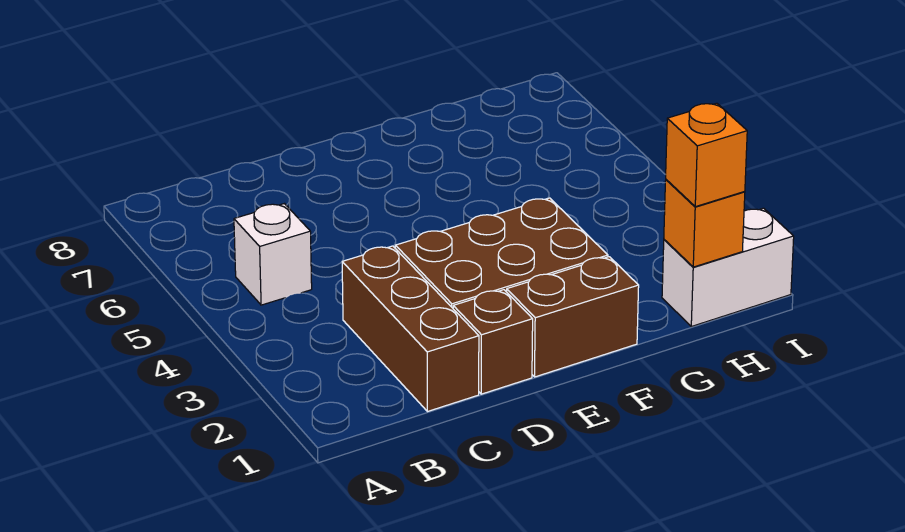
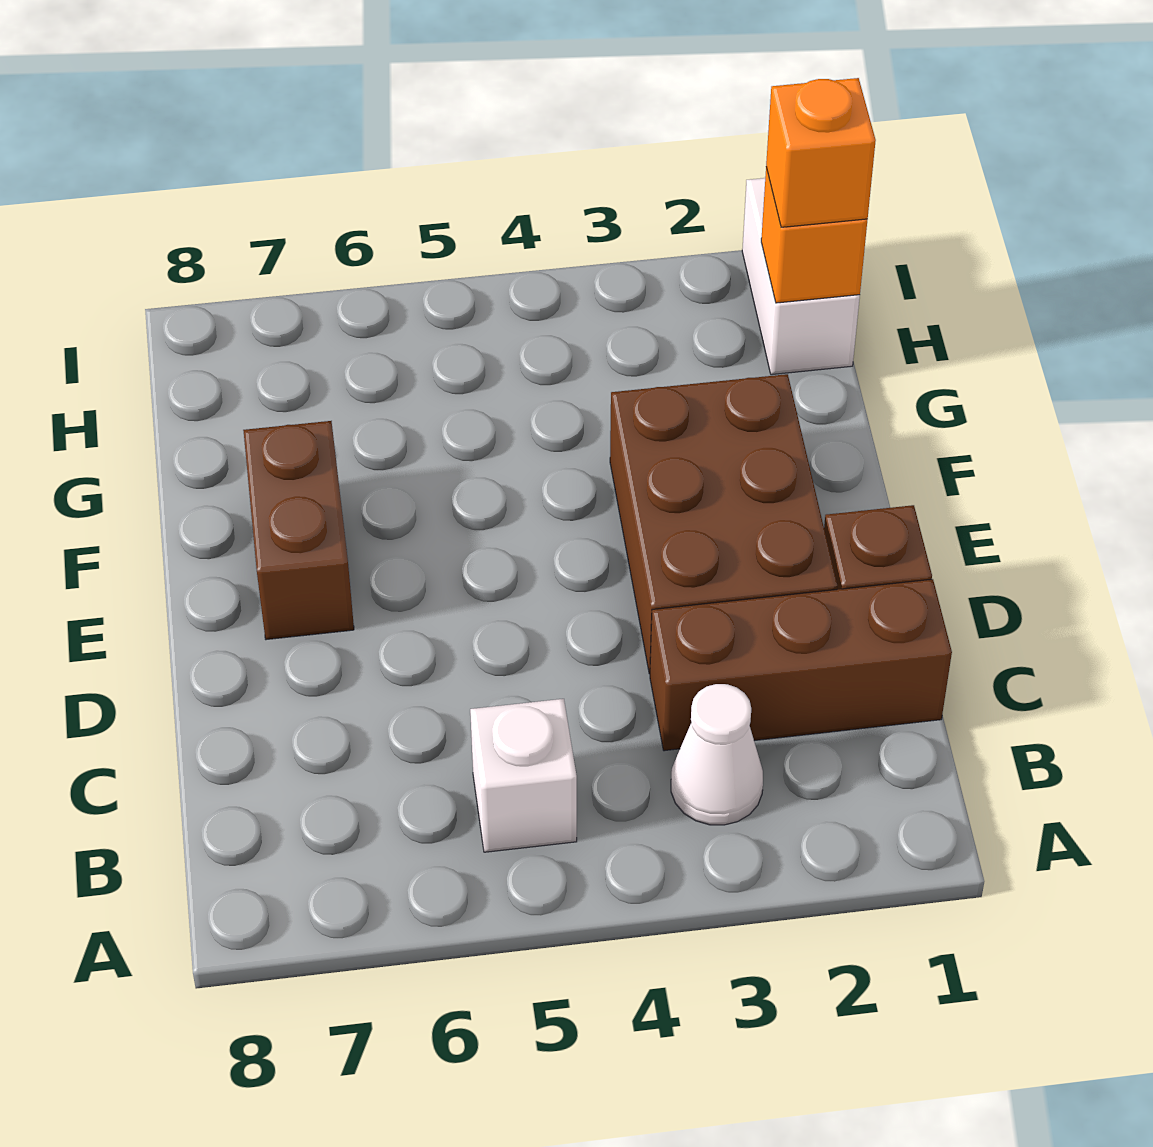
none -> white 1x1 cone [671,684,763,825]
brown 1x2 brick [507,257,639,377] -> brown 1x2 brick moved to [243,421,354,640]

